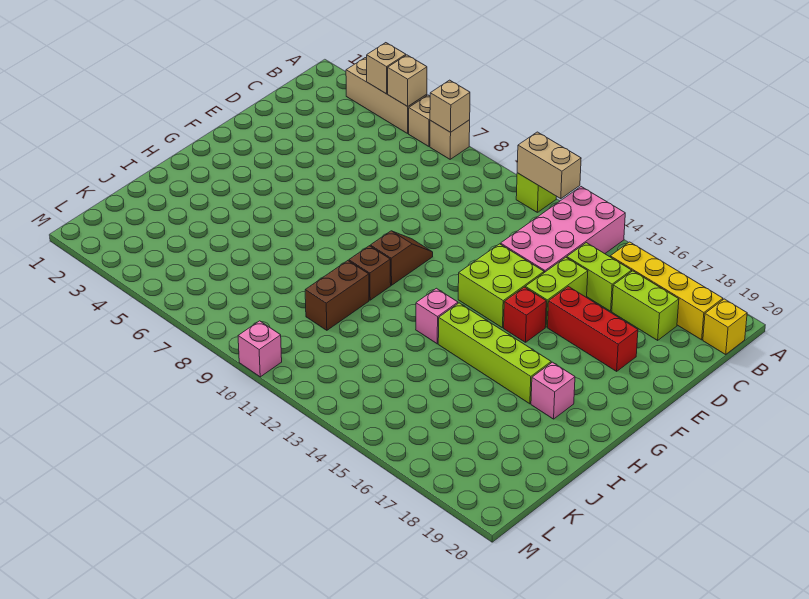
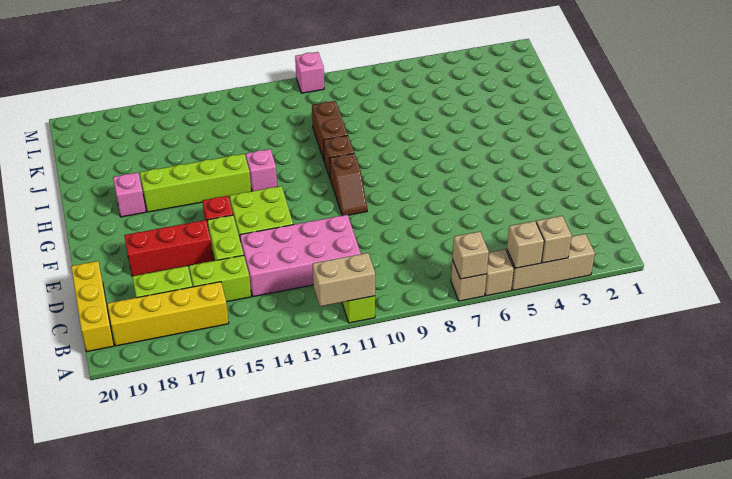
pink 2x4 brick [501,187,625,273] -> pink 2x4 brick turned to [240,215,361,297]
yellow 1x1 brick [703,299,747,354] -> yellow 1x3 brick [71,261,114,352]

